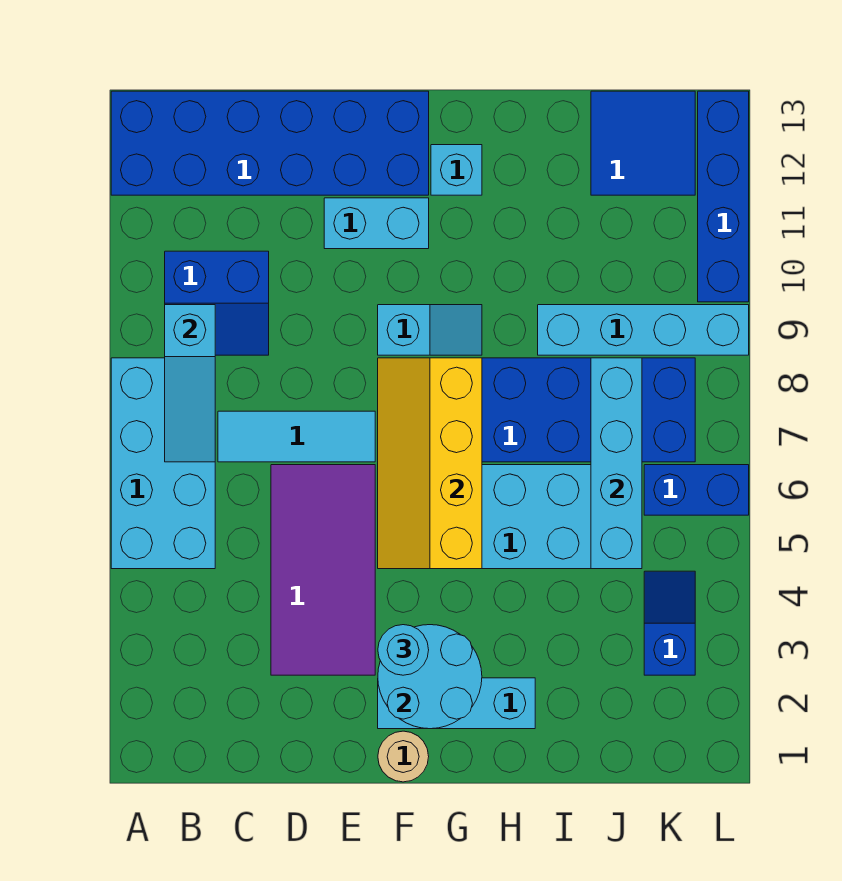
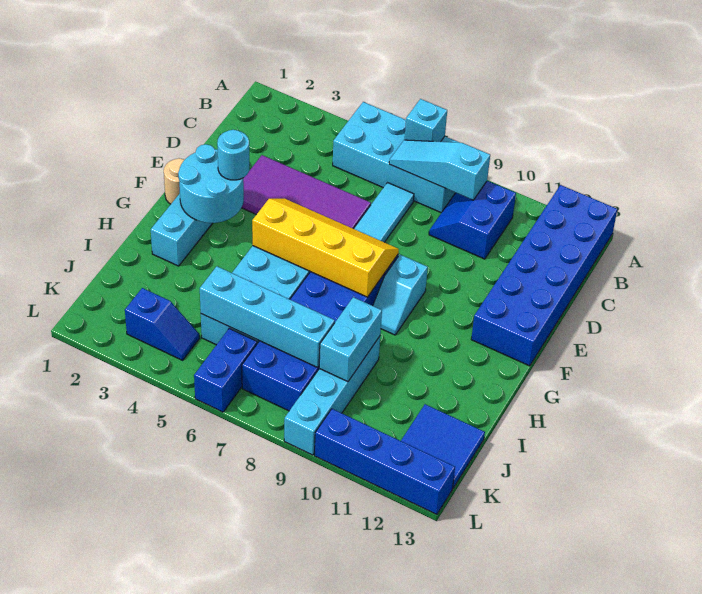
cyan 1x2 brick [324,198,429,249] -> cyan 1x2 brick moved to [319,297,382,382]
cyan 1x1 brick [431,145,482,195] -> cyan 1x1 brick moved to [405,99,447,142]

